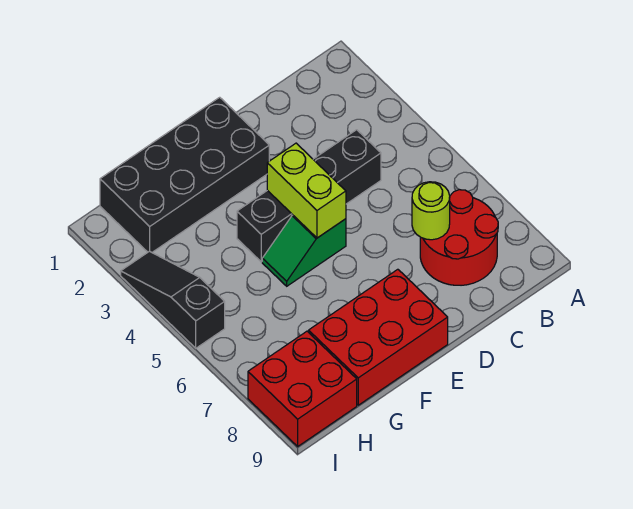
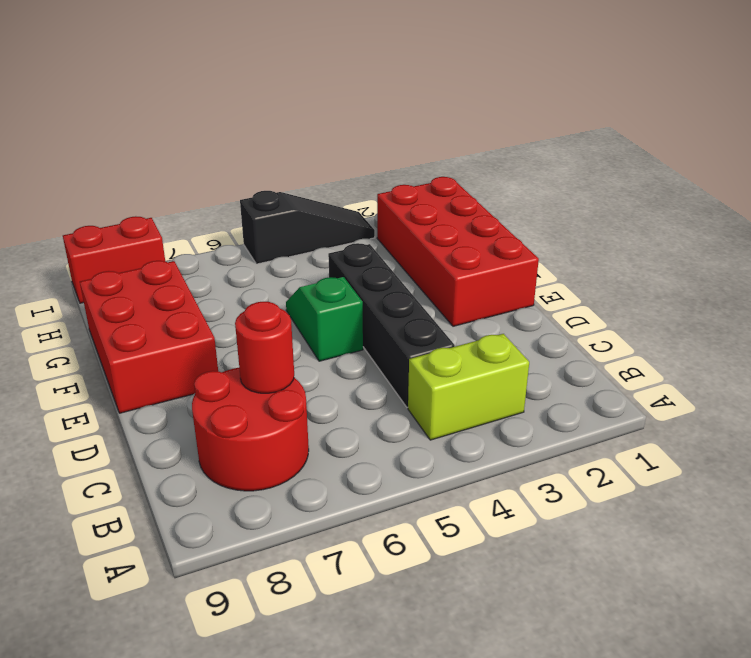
lime 1x1 round brick [412,182,450,240] -> red 1x1 round brick [235,301,294,393]
black 2x4 brick [100,97,269,252] -> red 2x4 brick [377,177,539,326]
lime 1x2 brick [267,143,346,238] -> lime 1x2 brick moved to [408,334,529,440]
red 2x2 brick [248,331,357,446] -> red 1x2 brick [63,216,165,303]

